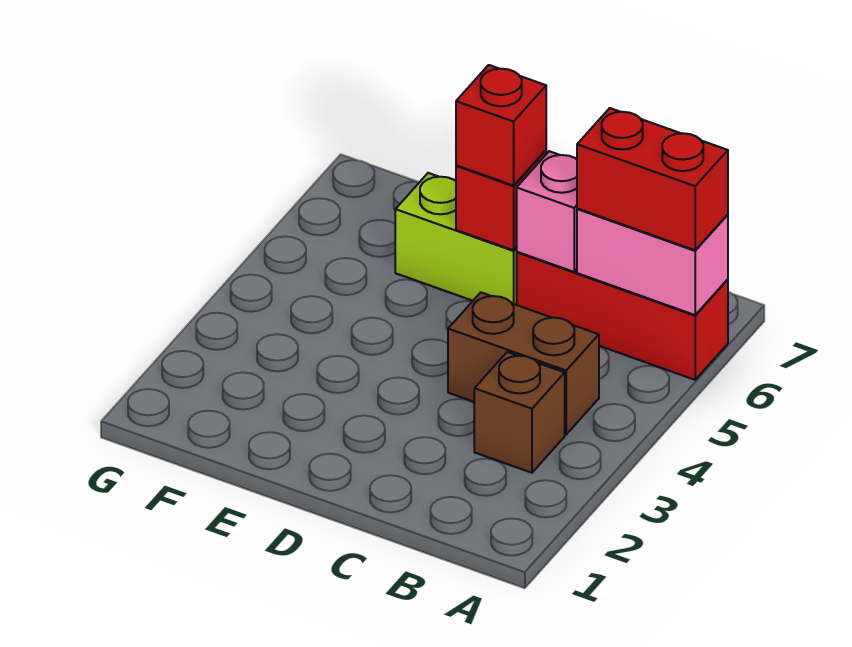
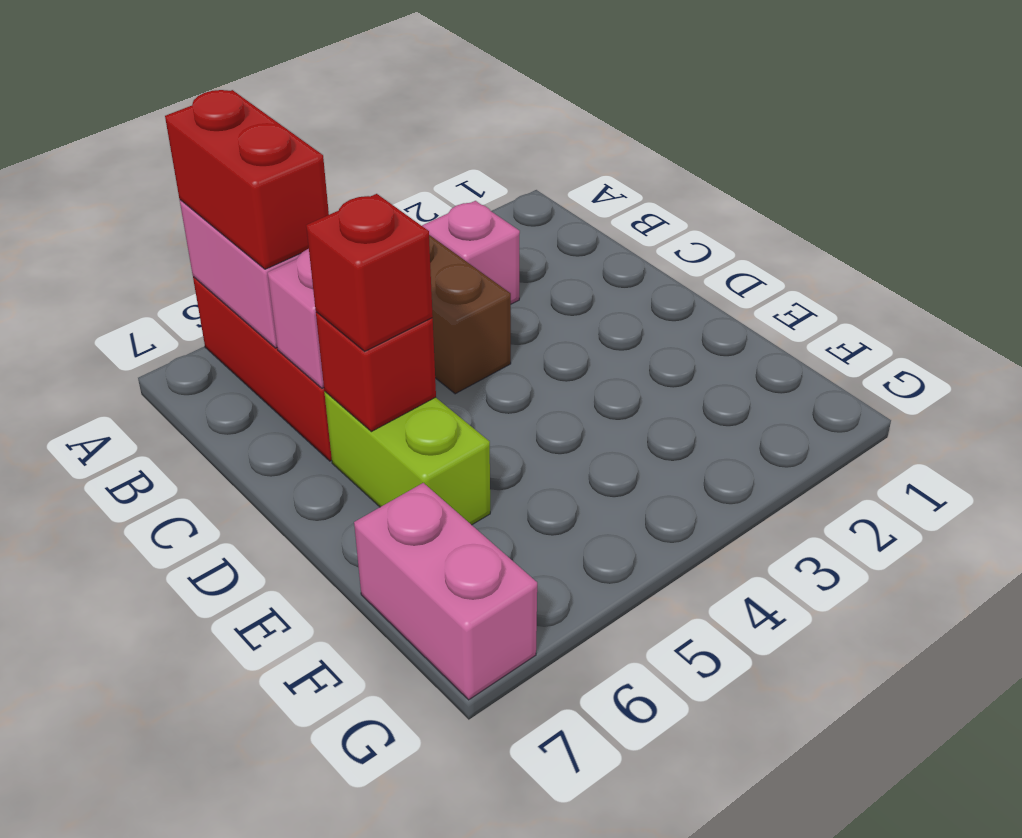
brown 1x1 brick [474,352,565,473] -> pink 1x1 brick [422,201,520,304]
none -> pink 1x2 brick [354,483,537,700]

